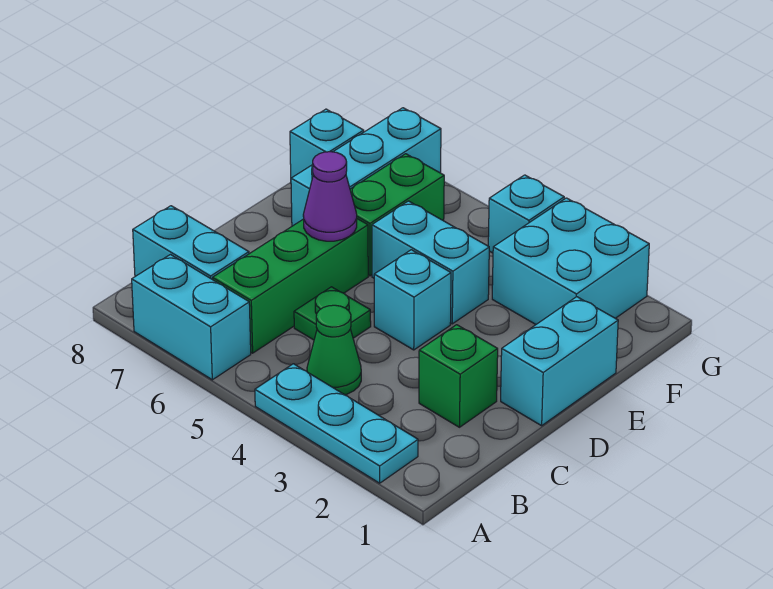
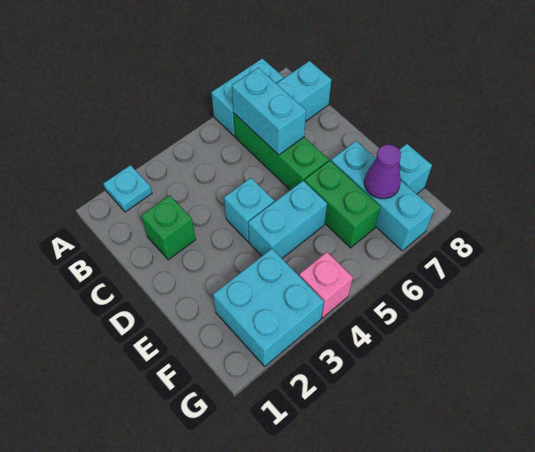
cyan 1x3 plate [255,364,418,483] -> cyan 1x1 plate [103,165,152,212]
green 1x1 cone [307,305,361,395] -> none
green 1x1 plate [294,287,371,340] -> none
cyan 1x2 brick [501,297,618,426] -> cyan 1x2 brick moved to [232,68,306,155]
purple 1x1 cone [303,152,357,241] -> purple 1x1 cone moved to [364,145,401,199]
cyan 1x1 brick [488,175,564,253] -> pink 1x1 brick [299,252,353,318]

